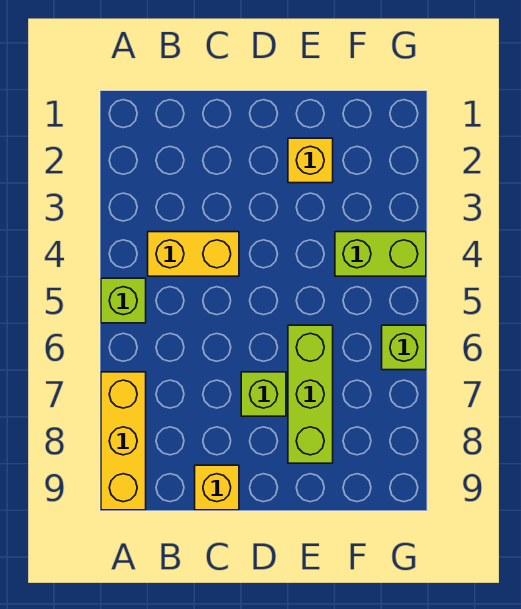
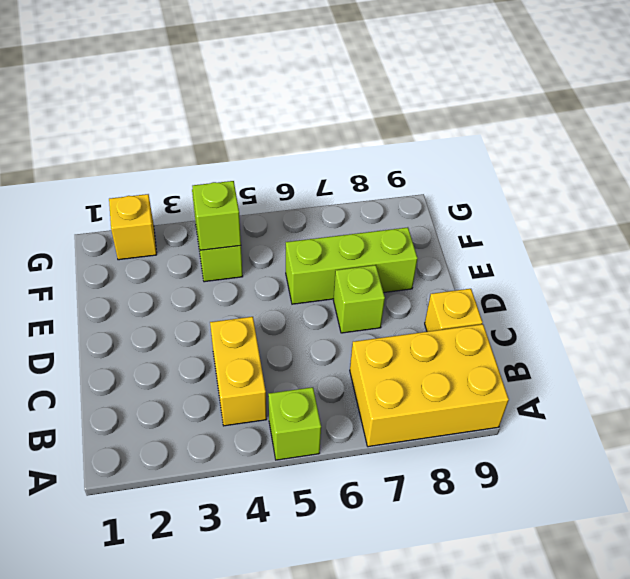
yellow 1x3 brick [101,372,146,510] -> yellow 2x3 brick [350,324,509,447]
yellow 1x1 brick [288,138,333,183] -> yellow 1x1 brick moved to [109,194,157,260]
lime 1x1 brick [382,325,426,370] -> lime 1x1 brick moved to [192,181,241,250]

